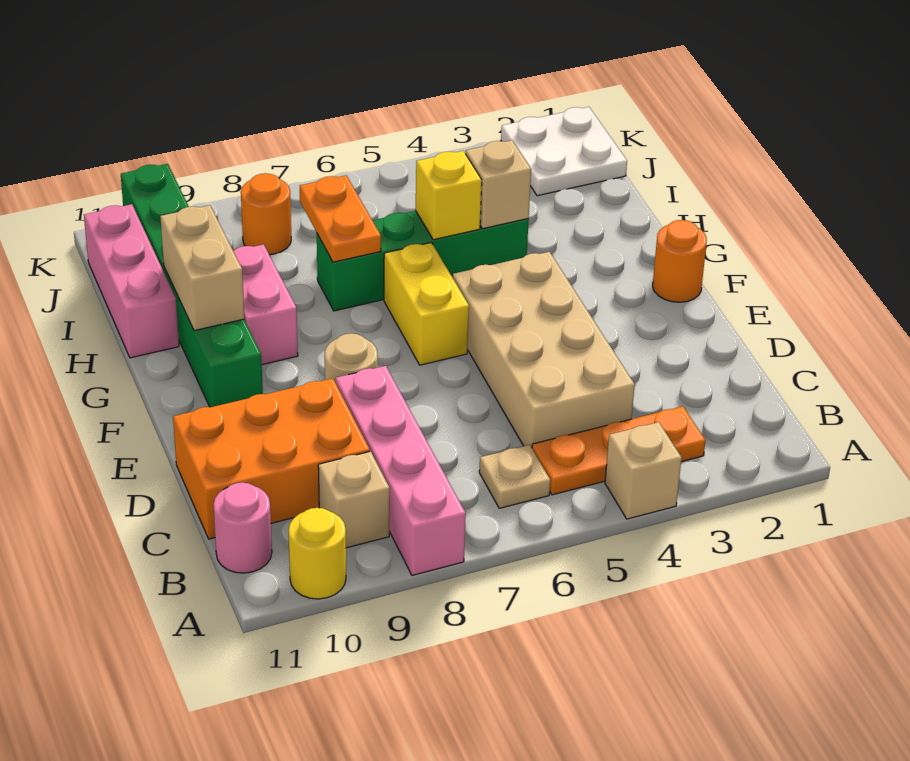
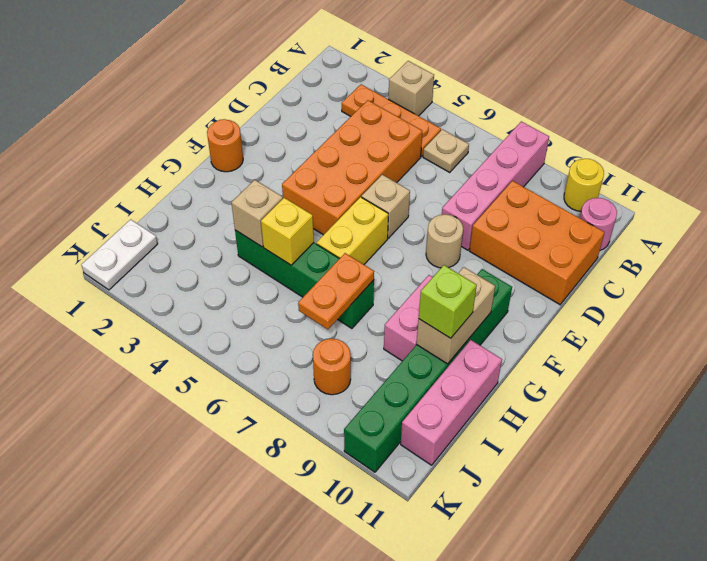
tan 1x1 brick [318,451,390,548] -> tan 1x1 brick moved to [362,175,410,238]
tan 2x4 brick [453,252,635,447] -> orange 2x4 brick [282,100,422,235]
none -> lime 1x1 brick [419,265,477,338]
white 2x2 plate [501,107,627,196] -> white 1x2 plate [81,219,158,290]

